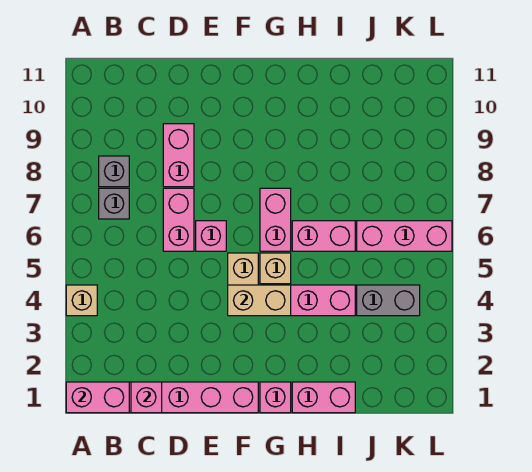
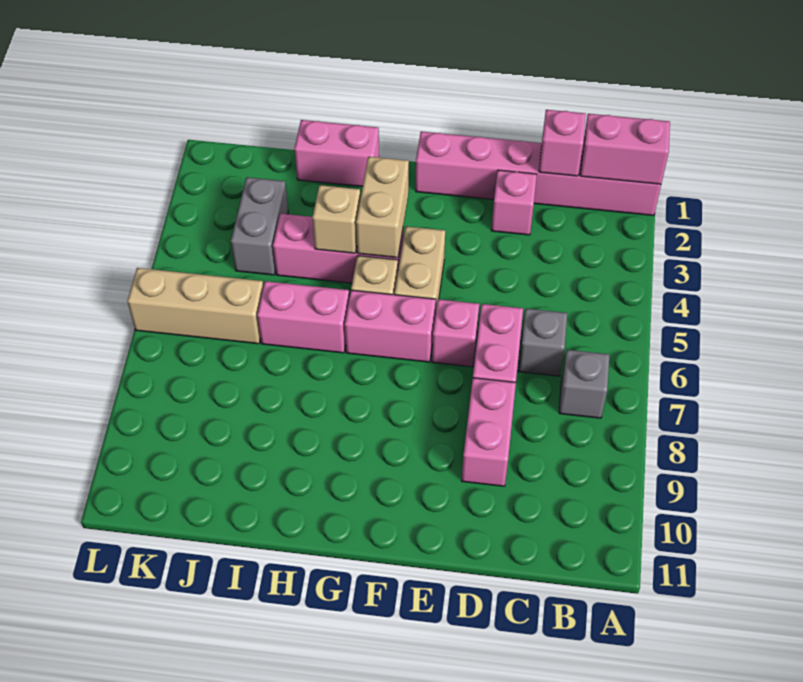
tan 1x1 brick [66,285,97,316] -> tan 1x1 brick moved to [312,185,360,253]
grey 1x1 brick [99,156,129,187] -> grey 1x1 brick moved to [519,309,567,376]
tan 1x2 brick [228,285,291,316] -> tan 1x2 brick turned to [356,157,409,258]
pink 1x1 brick [260,382,291,413] -> pink 1x1 brick moved to [491,170,537,235]
pink 1x2 brick [260,188,291,251] -> pink 1x2 brick turned to [345,290,436,362]
grey 1x2 brick [357,285,420,316] -> grey 1x2 brick turned to [231,177,288,275]
pink 1x3 brick [357,221,452,251] -> tan 1x3 brick [127,268,263,344]

